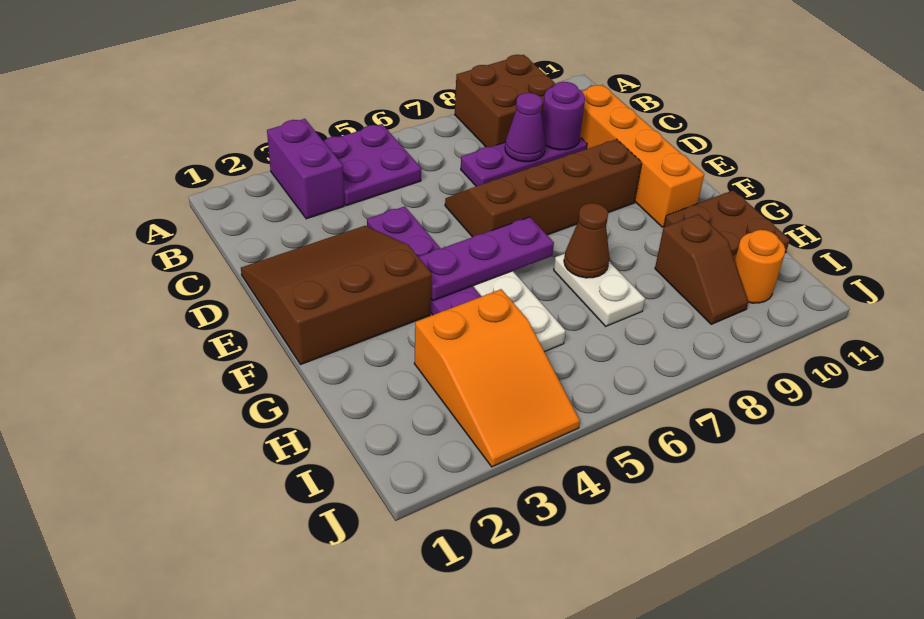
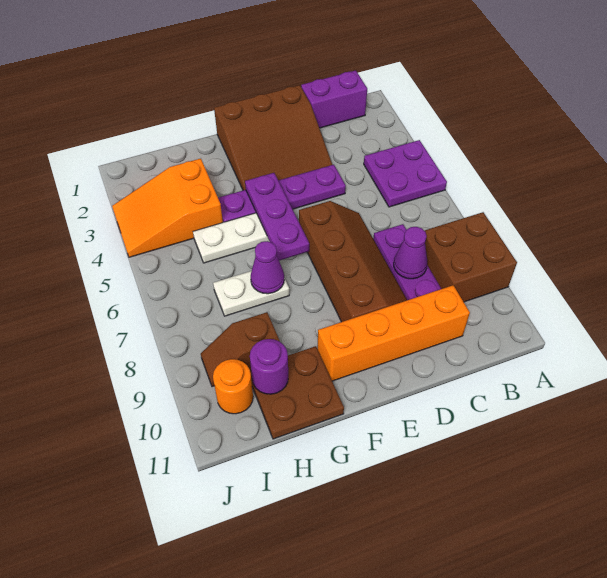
purple 1x2 brick [267,119,344,219] -> purple 1x2 brick moved to [301,70,367,128]
purple 1x1 round brick [542,82,585,150] -> purple 1x1 round brick moved to [250,339,288,394]
brown 3x3 slope [241,226,432,365] -> brown 3x3 slope turned to [214,85,332,190]
brown 1x1 cone [564,203,609,278] -> purple 1x1 cone [251,241,284,294]

